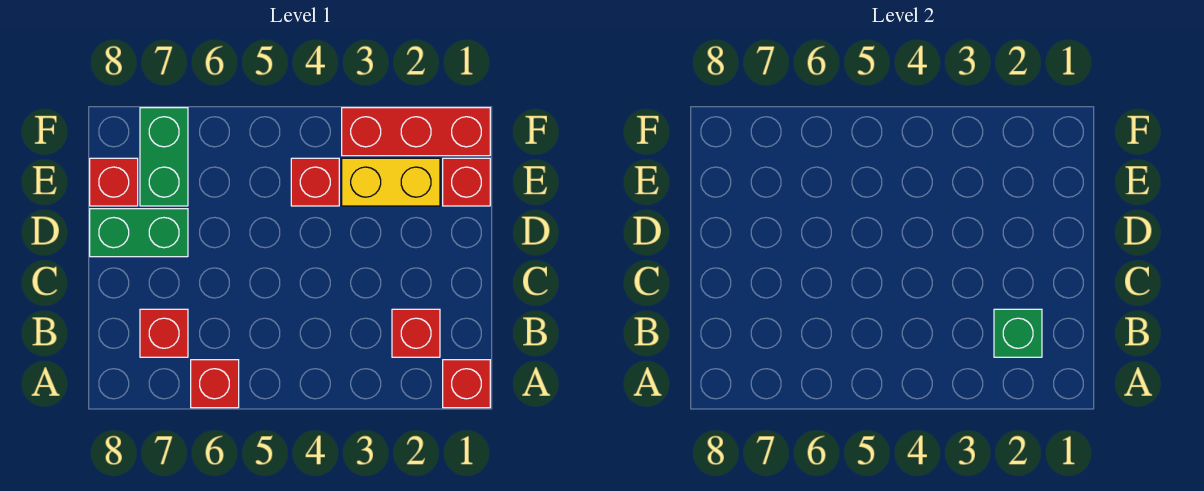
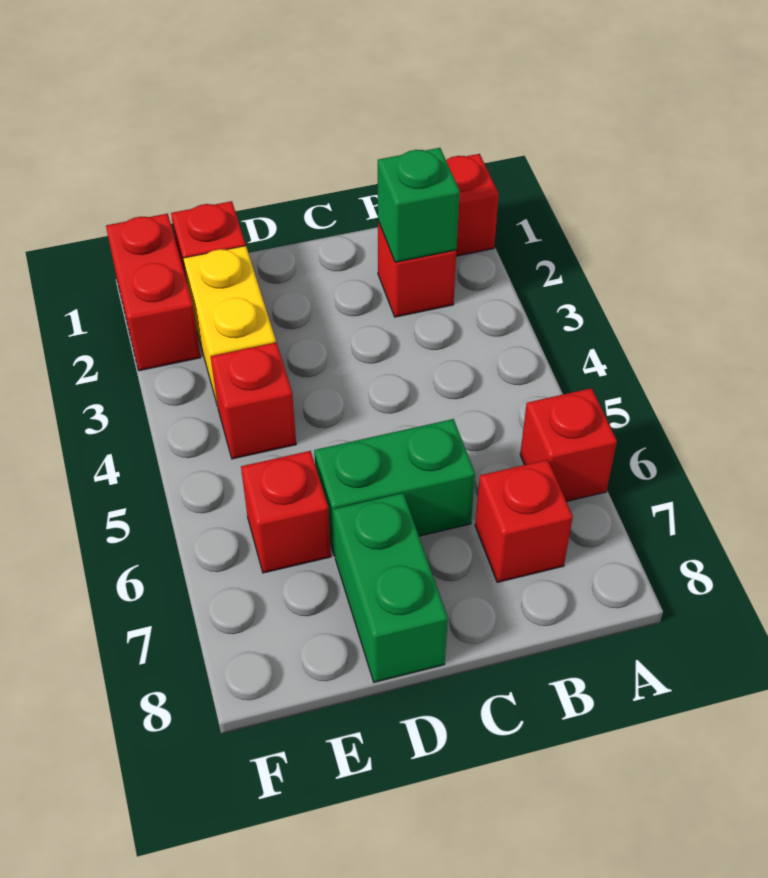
green 1x2 brick [140,108,188,206] -> green 1x2 brick moved to [314,419,475,556]
red 1x1 brick [90,158,138,206] -> red 1x1 brick moved to [241,451,331,573]
red 1x3 brick [342,108,490,156] -> red 1x2 brick [106,214,201,371]

